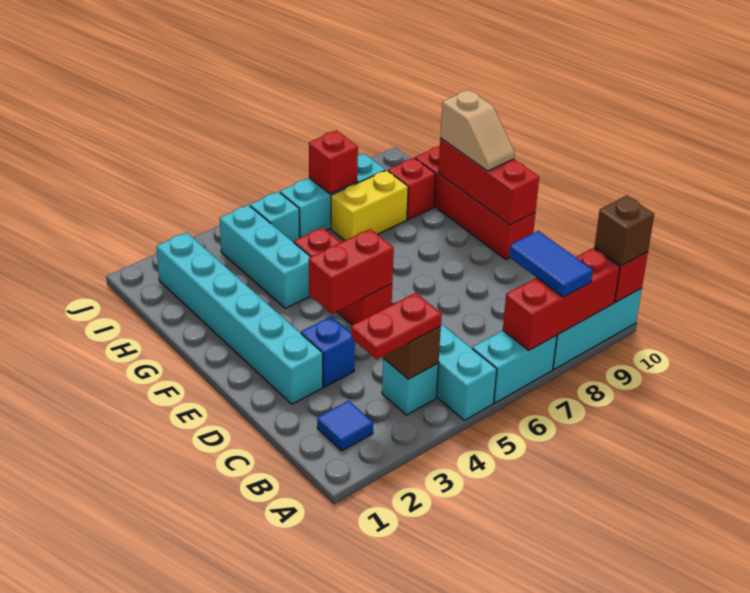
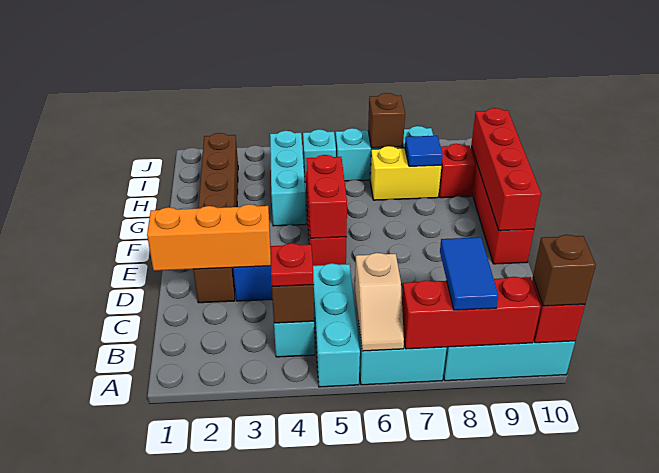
blue 1x1 tile [317,401,373,451] -> blue 1x1 tile moved to [405,136,443,166]
red 1x2 plate [351,293,442,359] -> red 1x1 plate [270,243,314,286]
none -> orange 1x3 brick [147,204,271,271]
cyan 1x6 brick [156,232,323,404] -> brown 1x6 brick [193,133,238,303]
red 1x2 brick [309,229,394,314] -> red 1x2 brick turned to [306,155,347,238]
red 1x3 brick [438,138,539,225] -> red 1x4 brick [471,108,541,231]
tan 1x2 slope [440,90,515,171] -> tan 1x2 slope moved to [355,253,404,351]
red 1x1 brick [309,131,358,194] -> brown 1x1 brick [368,93,405,148]

